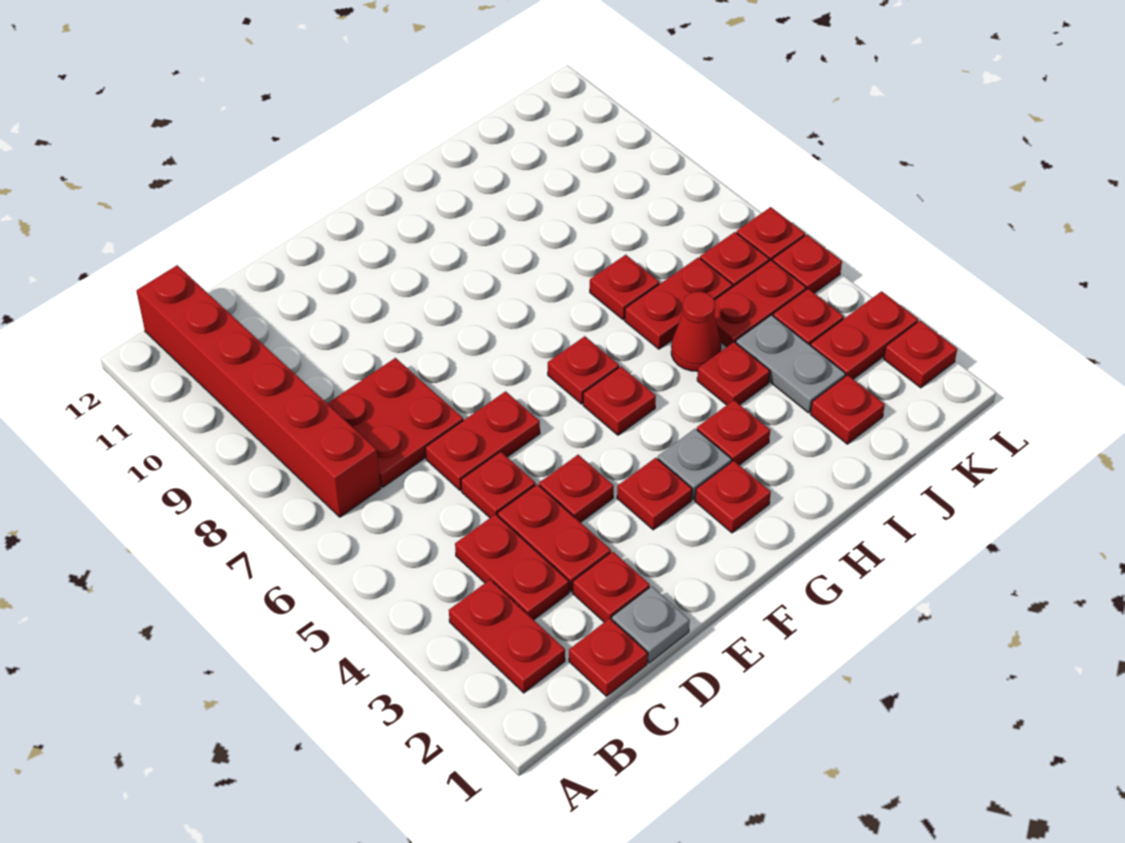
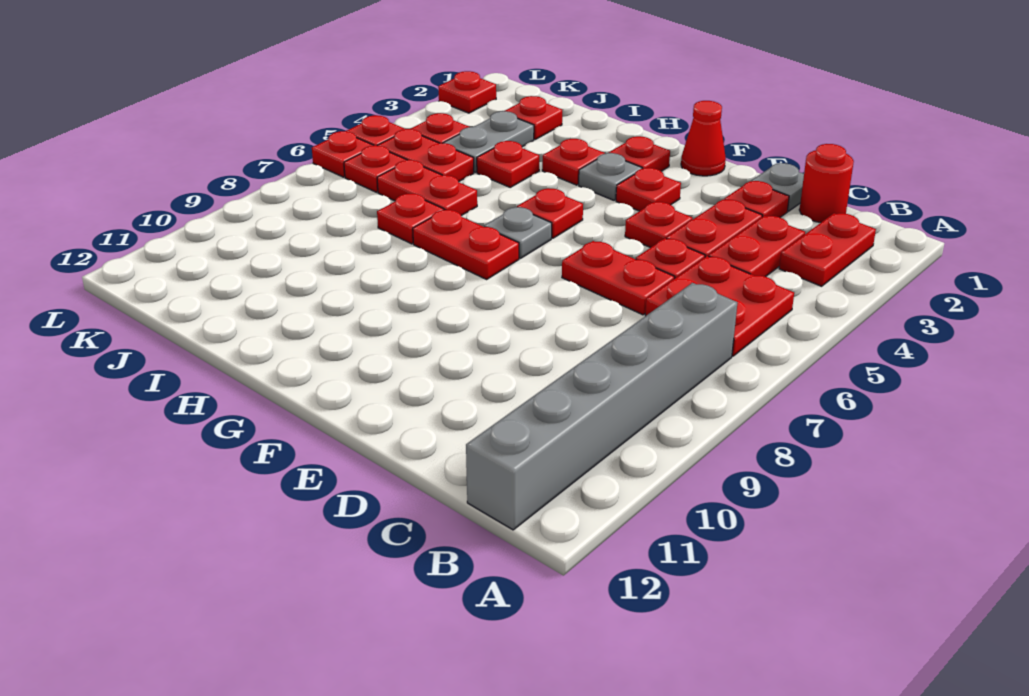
red 1x6 brick [136,265,381,517] -> grey 1x6 brick [466,283,737,530]
red 1x1 plate [569,618,648,696] -> red 1x1 round brick [799,144,854,222]
red 2x2 plate [327,358,463,487] -> red 2x2 plate moved to [645,256,794,356]
red 1x1 plate [548,336,619,404] -> grey 1x1 plate [484,207,552,259]
red 1x1 cone [671,292,721,371] -> red 1x1 cone moved to [681,101,726,176]
red 1x2 plate [811,291,918,379] -> red 1x2 plate moved to [413,210,519,279]

